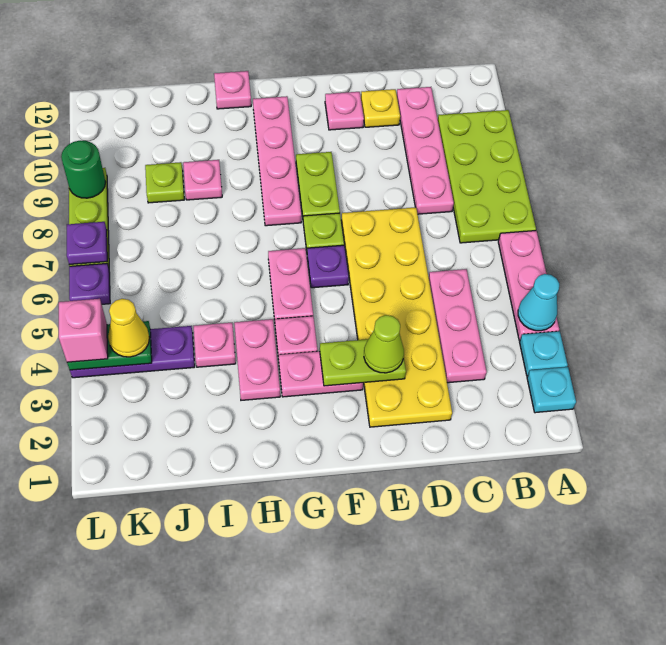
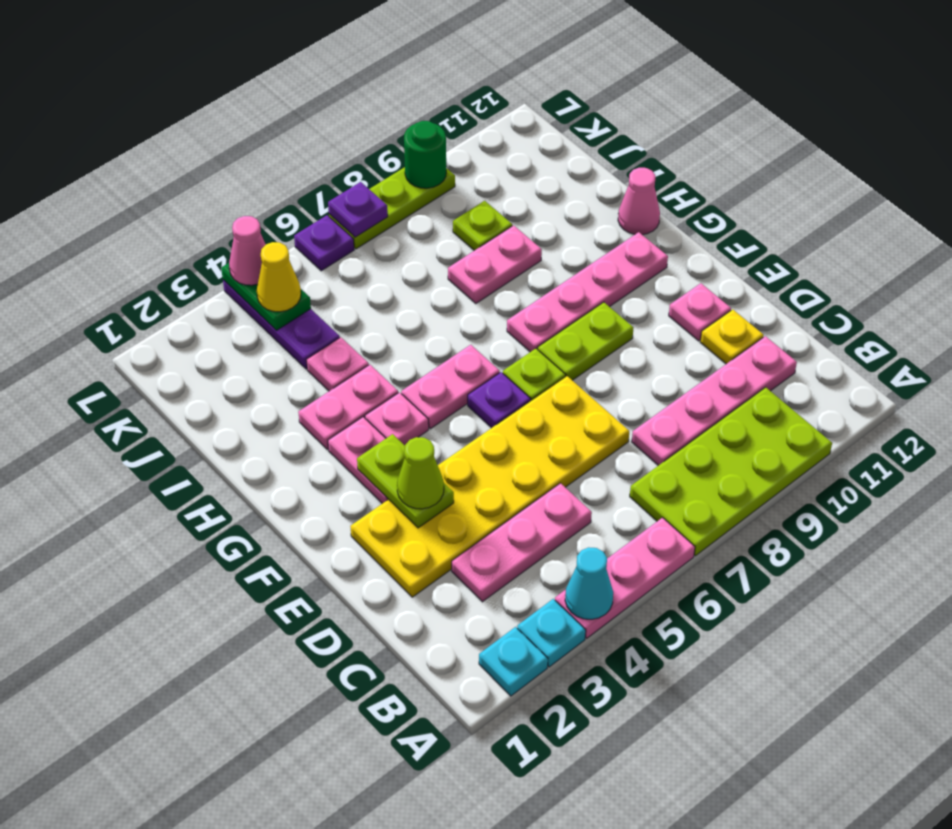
pink 1x1 plate [214,71,251,109] -> pink 1x1 cone [618,168,660,235]
pink 1x1 plate [183,160,222,200] -> pink 1x2 plate [448,225,542,303]
pink 1x1 brick [59,299,108,362] -> pink 1x1 cone [229,216,266,285]

